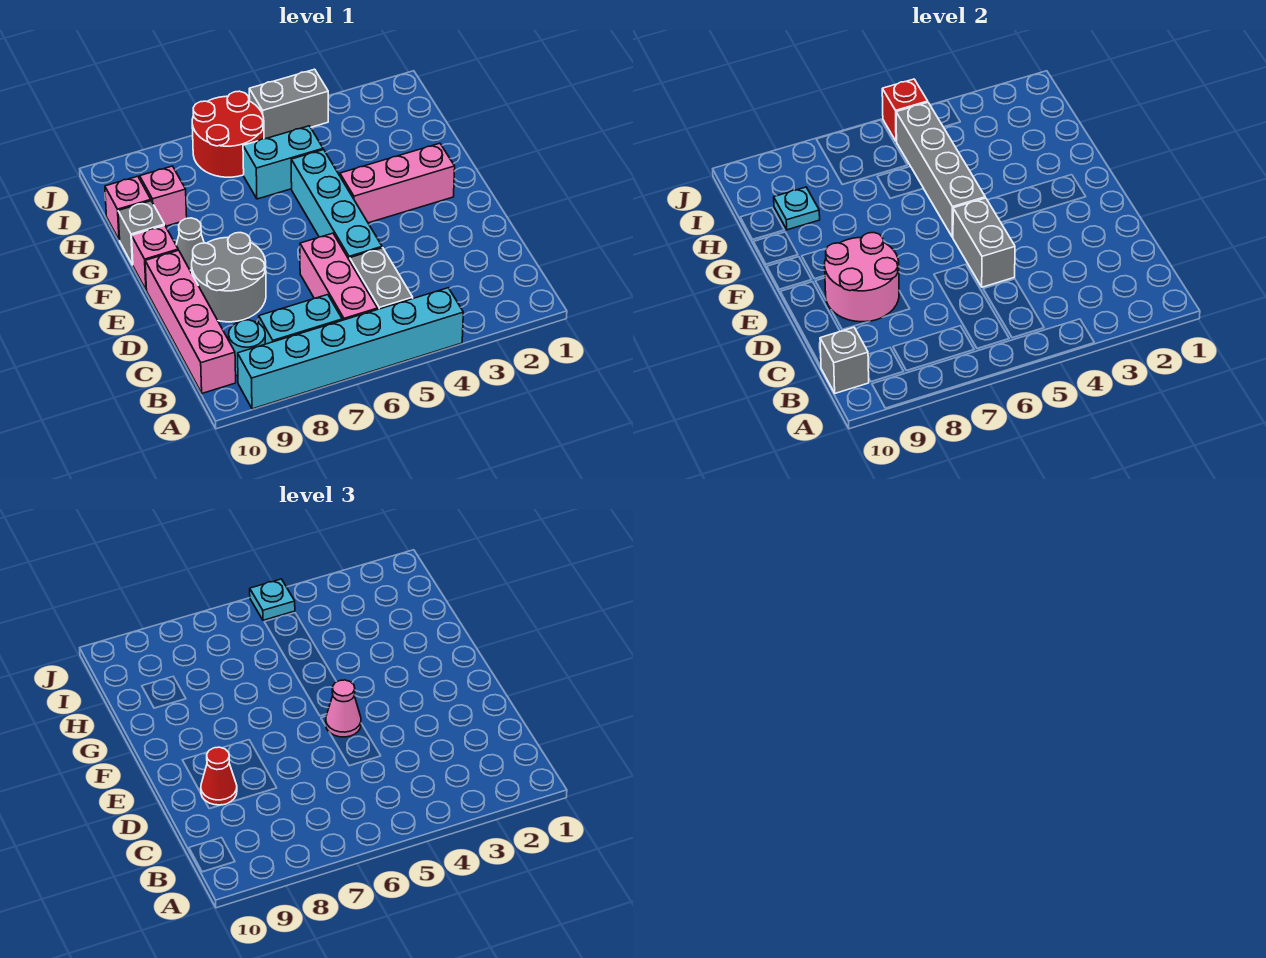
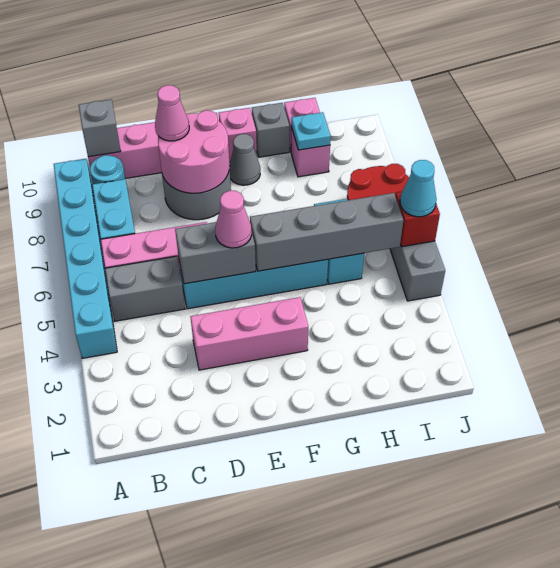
red 1x1 cone [201,747,237,805] -> pink 1x1 cone [155,85,189,141]
pink 1x3 brick [340,143,455,223] -> pink 1x3 brick turned to [190,297,308,370]
cyan 1x1 plate [250,579,295,620] -> cyan 1x1 cone [400,160,436,217]

